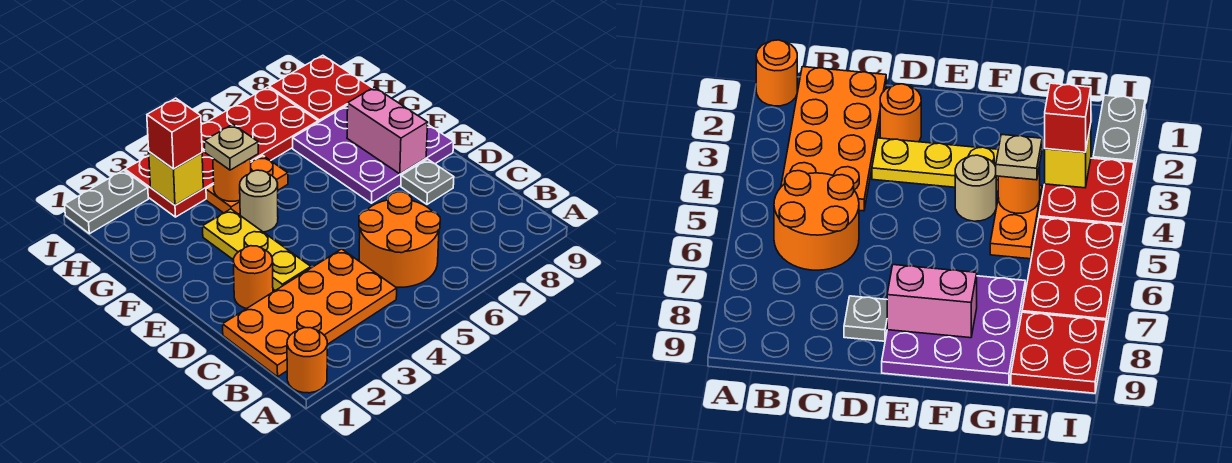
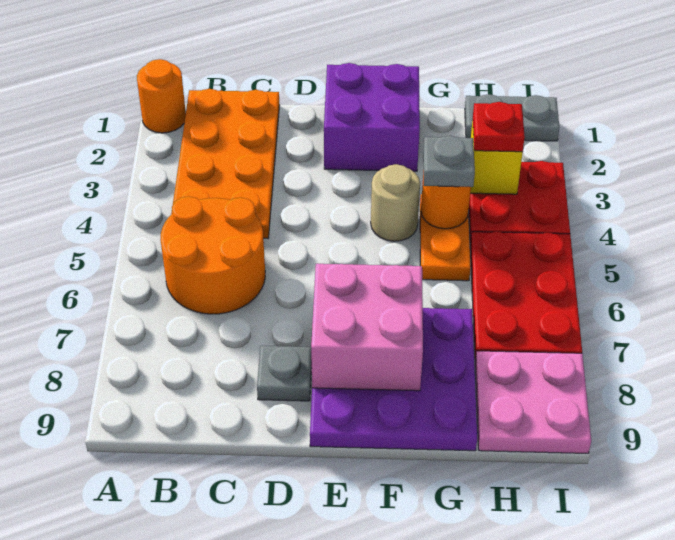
orange 1x1 round brick [233,246,273,309] -> none
yellow 1x3 plate [203,209,311,291] -> none
none -> purple 2x2 brick [324,63,420,171]
pink 1x2 brick [347,87,428,174] -> pink 2x2 brick [311,264,423,391]
tan 1x1 plate [205,124,258,170] -> grey 1x1 plate [423,136,475,187]
red 1x1 brick [147,98,202,169] -> red 1x1 plate [473,102,525,152]
red 2x2 plate [269,55,372,122] -> pink 2x2 plate [475,351,591,453]
grey 1x2 plate [65,170,148,234] -> grey 1x2 plate turned to [465,94,560,141]

